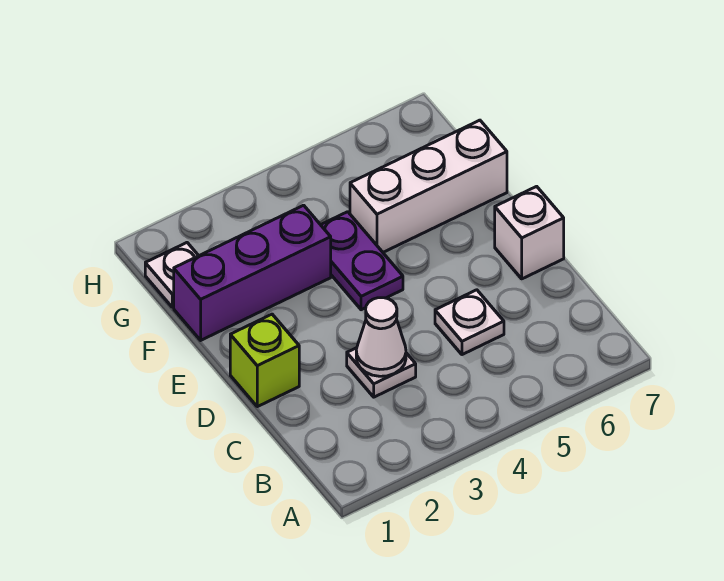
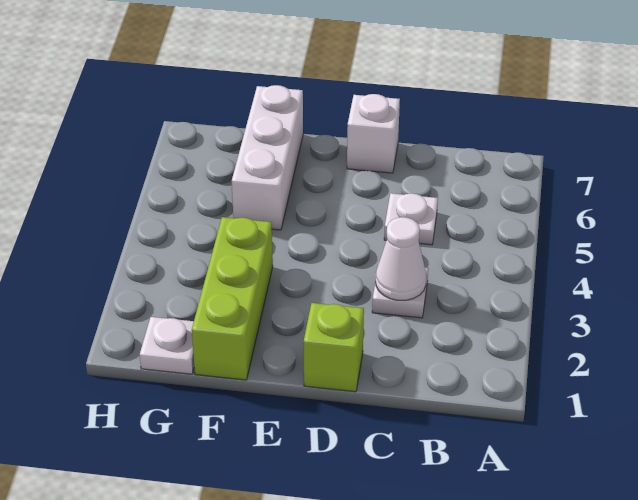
purple 1x2 plate [321,212,403,310] -> none
purple 1x3 brick [174,205,331,340] -> lime 1x3 brick [192,217,273,380]

